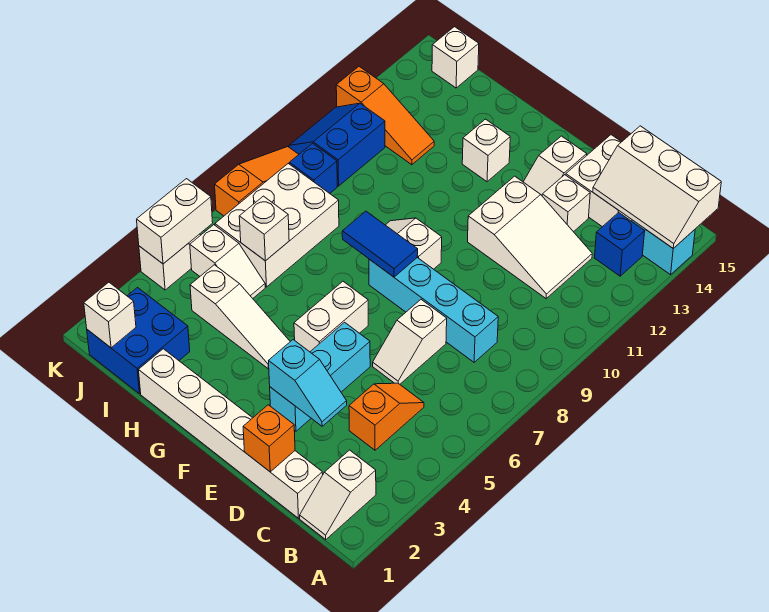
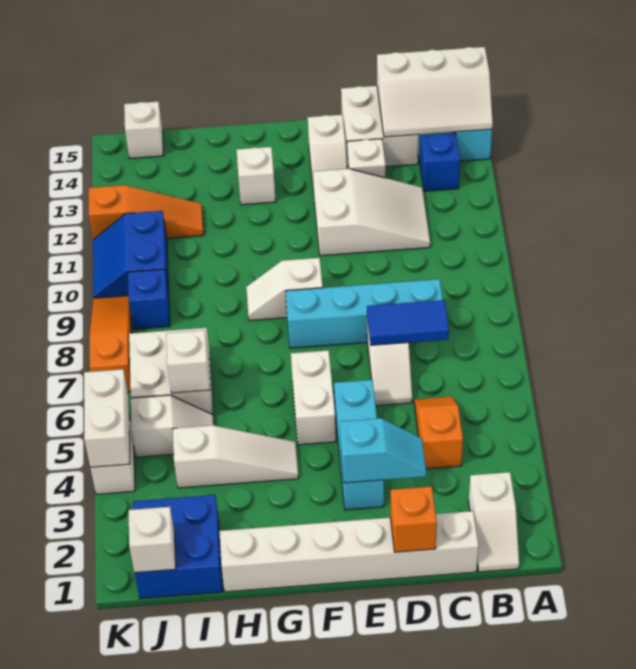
blue 1x2 tile [342,211,418,277] -> blue 1x2 tile moved to [367,300,449,345]
white 2x3 brick [215,164,339,287] -> white 2x2 brick [129,328,213,414]

